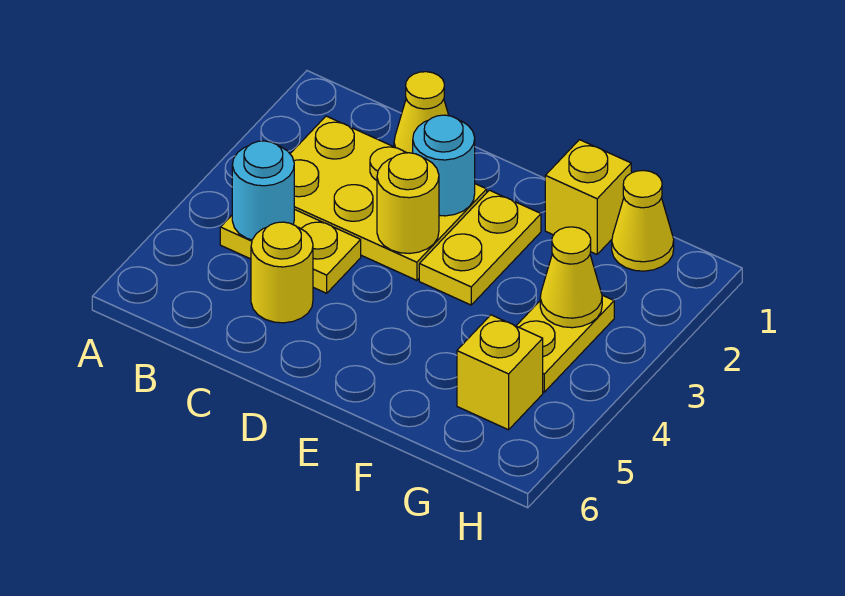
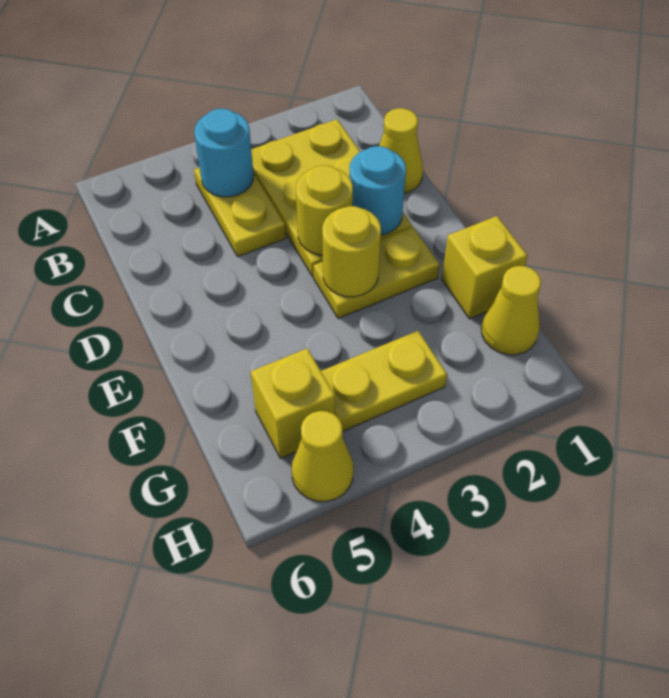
yellow 1x1 round brick [251,222,313,323] -> yellow 1x1 round brick moved to [322,206,381,297]
yellow 1x1 cone [540,227,602,328] -> yellow 1x1 cone moved to [292,411,353,501]

